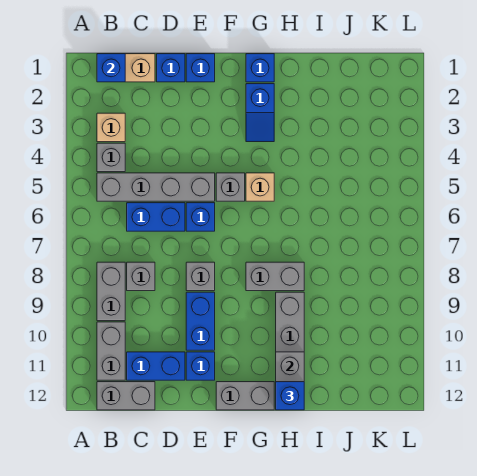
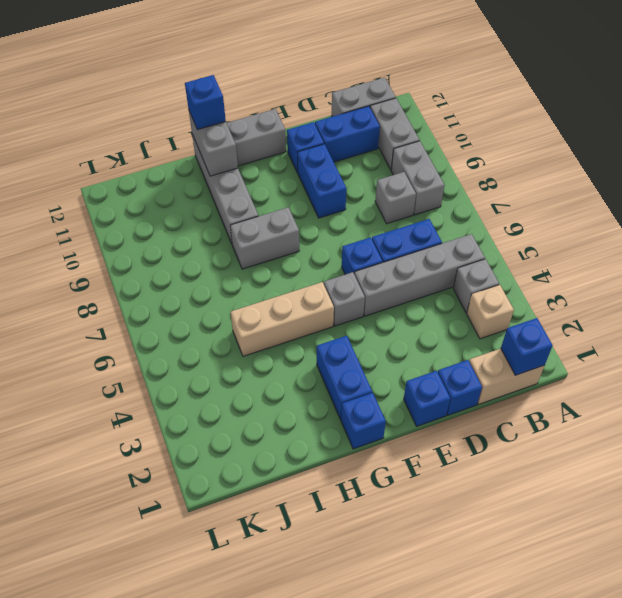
grey 1x1 brick [186,262,215,291] -> none
blue 1x2 slope [246,84,274,142] -> blue 1x2 brick [317,336,372,419]
tan 1x1 brick [246,173,274,201] -> tan 1x3 brick [231,282,334,356]

